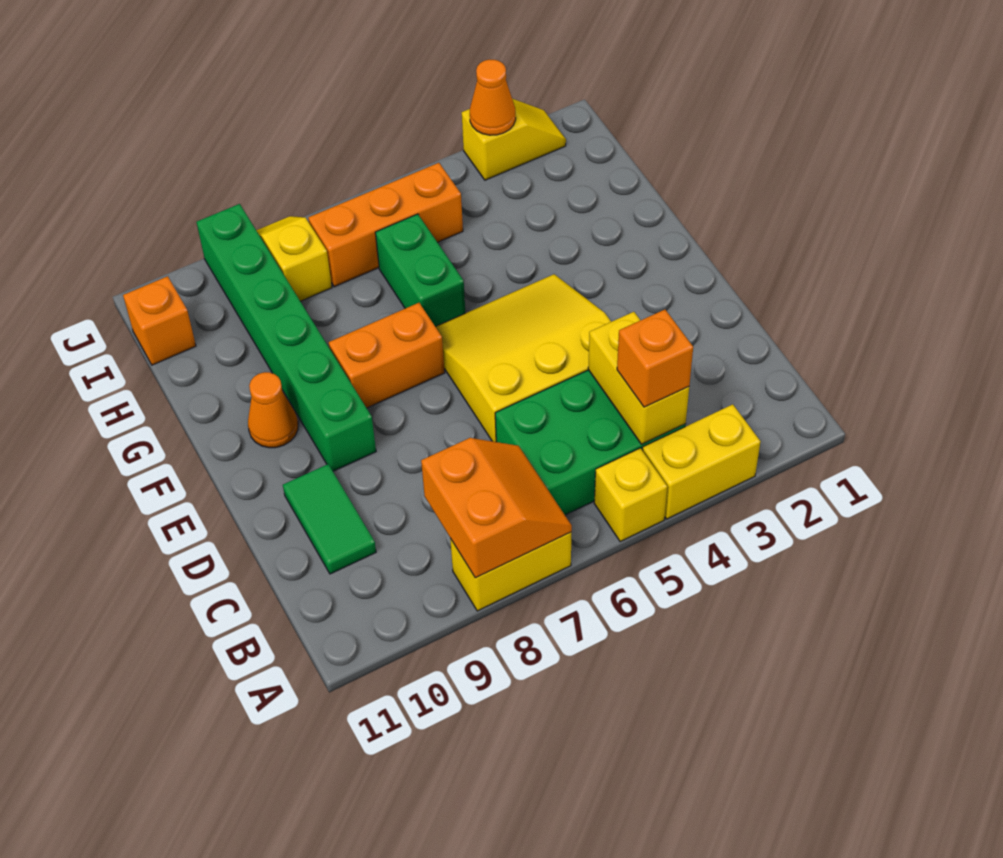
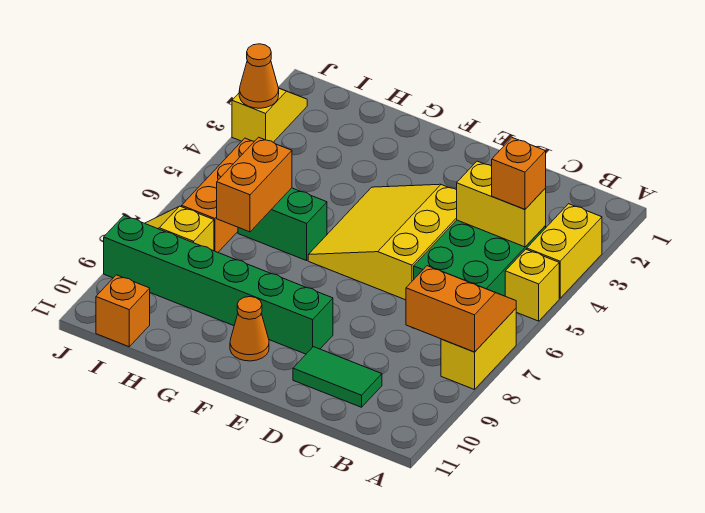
orange 1x2 brick [329,303,445,408] -> orange 1x2 brick moved to [217,137,292,232]

